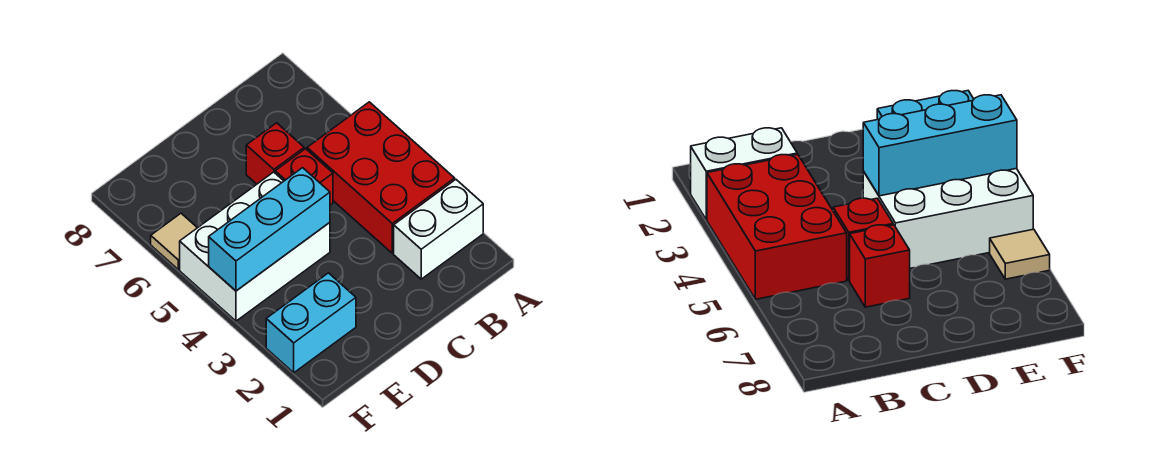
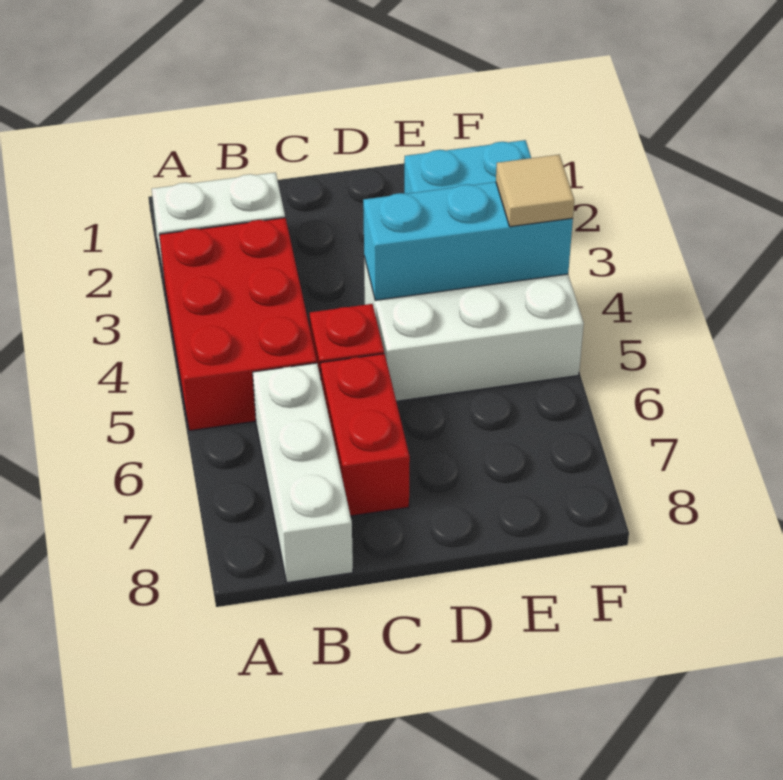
none -> white 1x3 brick [253,363,353,583]
red 1x1 brick [246,123,304,184] -> red 1x2 brick [321,354,410,516]
tan 1x1 tile [151,213,197,269] -> tan 1x1 tile moved to [496,155,574,227]

